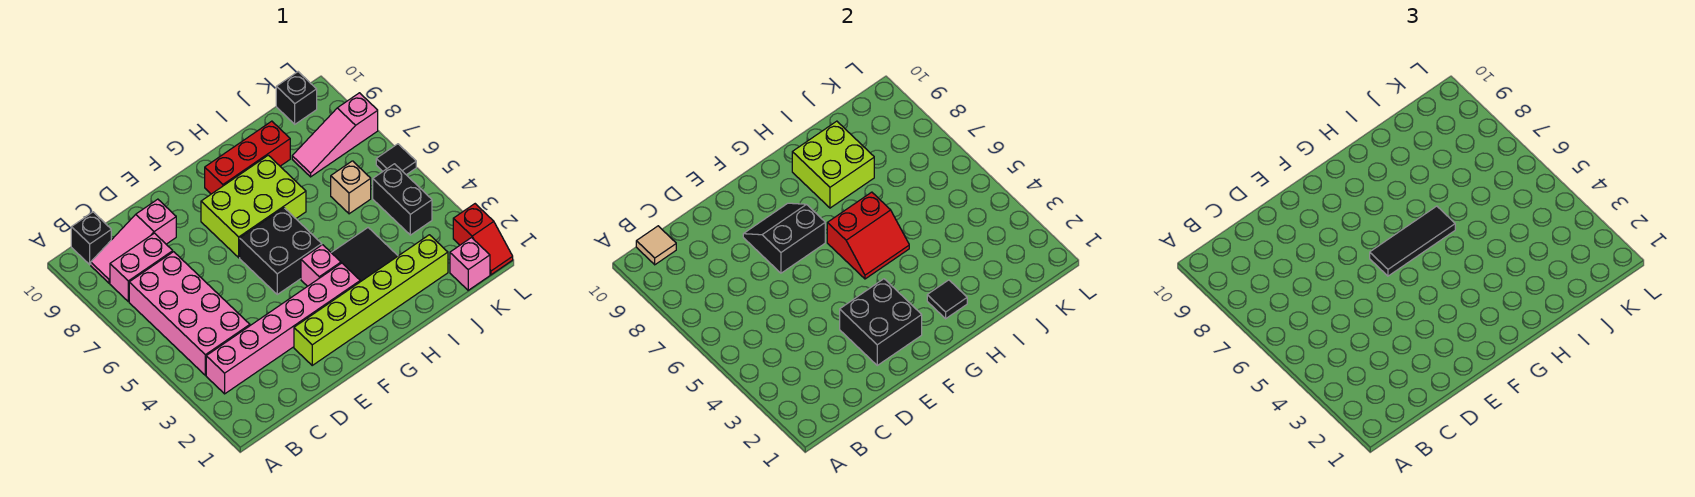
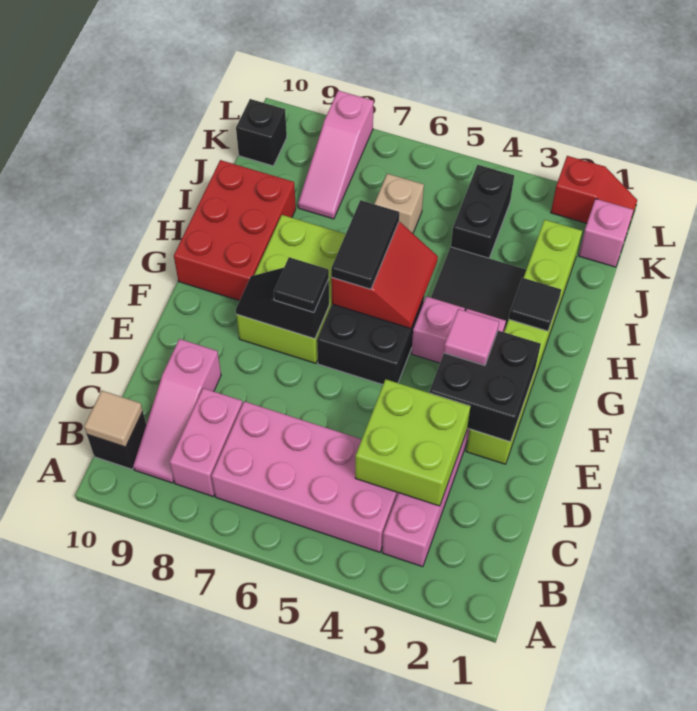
black 2x2 slope [743,203,825,273] -> black 1x2 slope [236,268,329,339]
none -> pink 1x1 tile [444,309,499,365]
black 1x3 tile [1370,206,1455,276] -> black 1x2 tile [331,200,399,289]
red 1x3 brick [205,121,290,194] -> red 2x3 brick [174,160,296,301]
lime 2x2 brick [792,121,874,208] -> lime 2x2 brick moved to [355,379,470,506]
black 1x2 brick [373,164,432,235] -> black 1x2 brick turned to [451,165,514,258]
black 1x1 tile [376,144,416,175] -> black 1x1 tile moved to [274,257,329,312]

